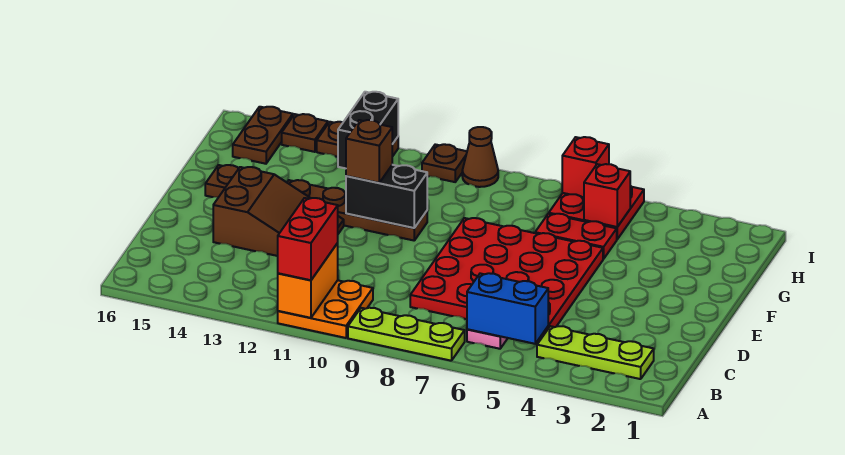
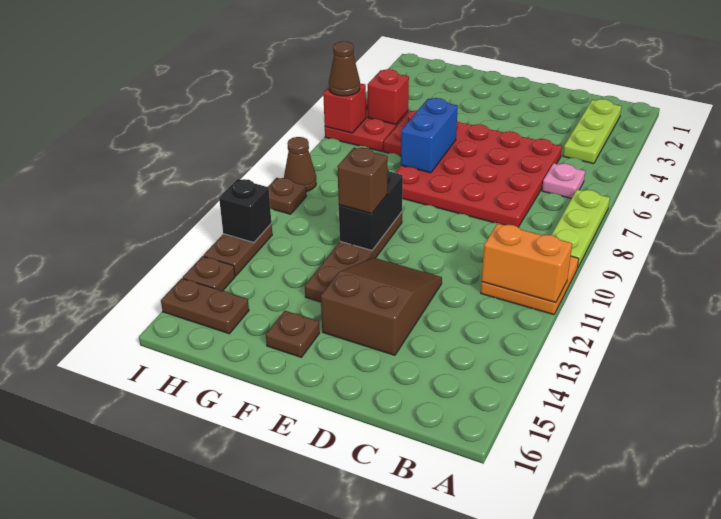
red 1x2 brick [278,198,338,280] -> none
blue 1x2 brick [467,273,548,344] -> blue 1x2 brick moved to [401,98,458,173]
black 1x2 brick [338,92,398,168] -> black 1x1 brick [219,179,271,243]
none -> brown 1x1 cone [329,42,360,96]

